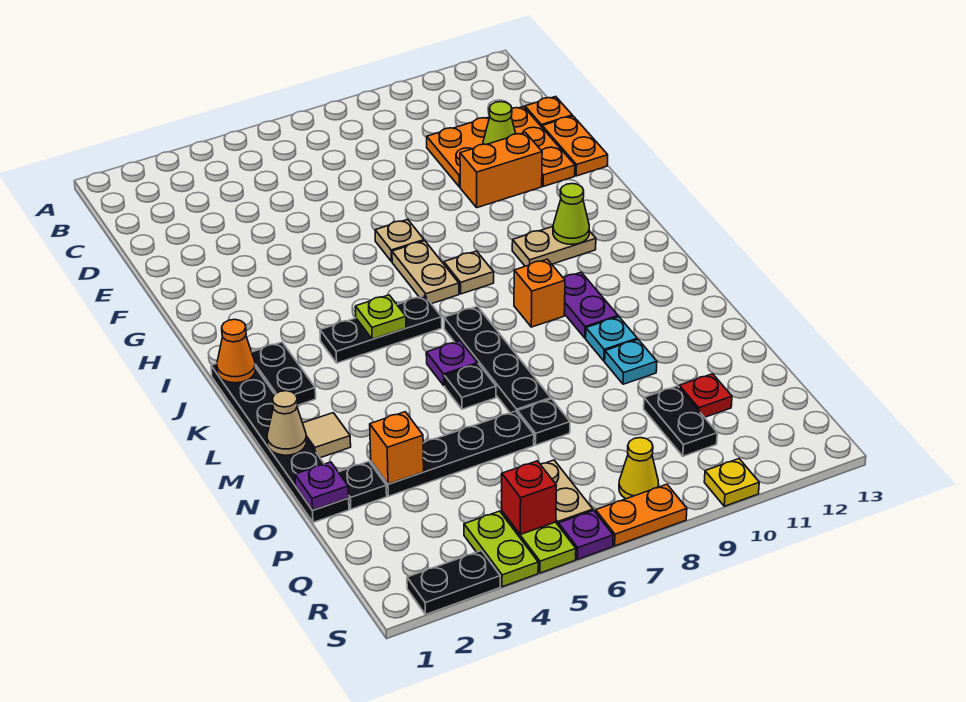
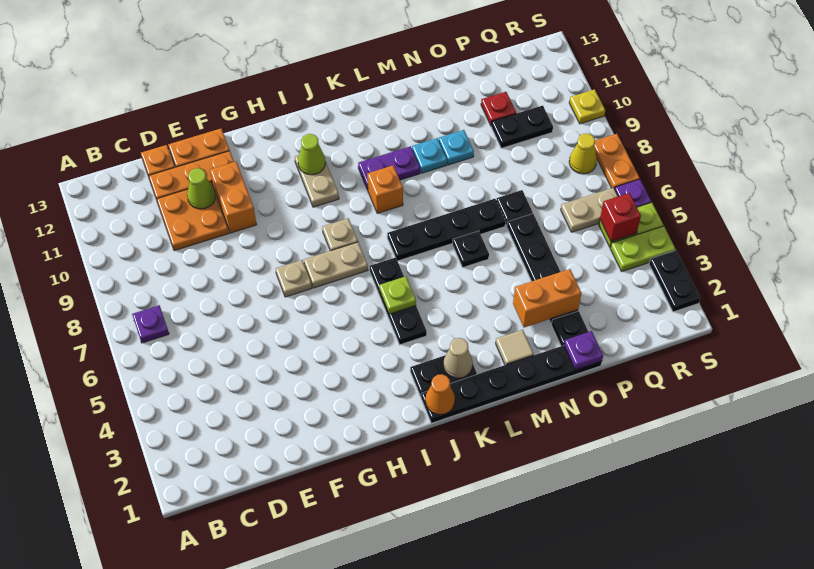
purple 1x1 plate [426,341,478,386] -> purple 1x1 plate moved to [132,305,169,343]
tan 1x1 cone [267,391,306,455] -> tan 1x1 cone moved to [443,338,473,378]
orange 1x1 brick [370,412,424,484] -> orange 1x2 brick [513,269,581,327]

